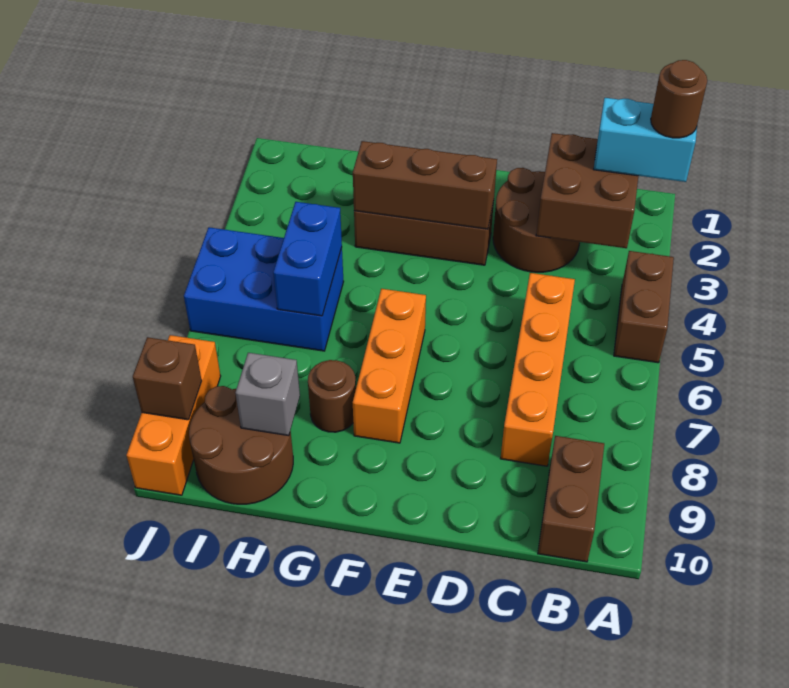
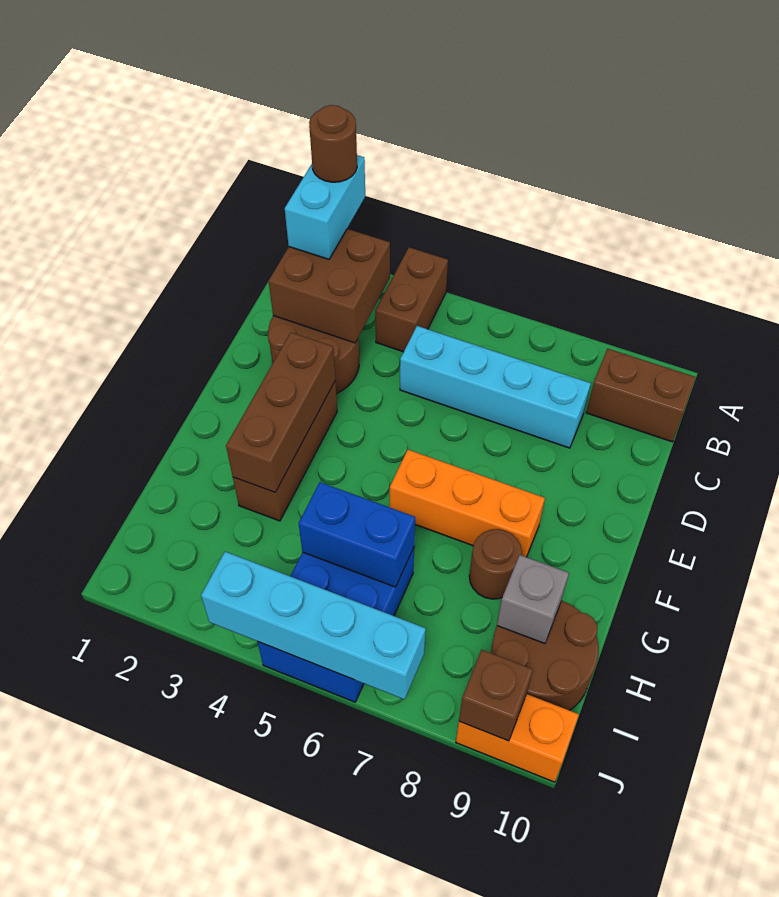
brown 1x2 brick [614,251,674,363] -> brown 1x2 brick turned to [375,247,448,352]
orange 1x4 brick [500,273,575,466] -> cyan 1x4 brick [400,326,591,448]
none -> cyan 1x4 brick [201,552,426,699]
orange 1x3 brick [127,335,221,495] -> orange 1x2 brick [456,694,579,782]

